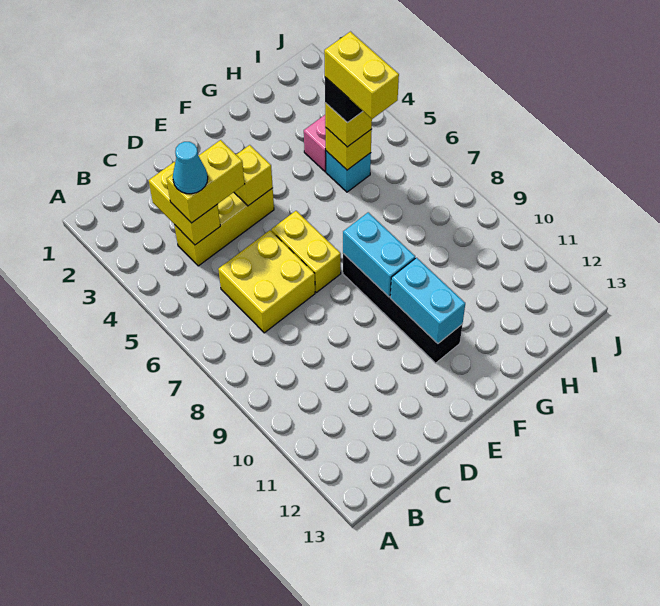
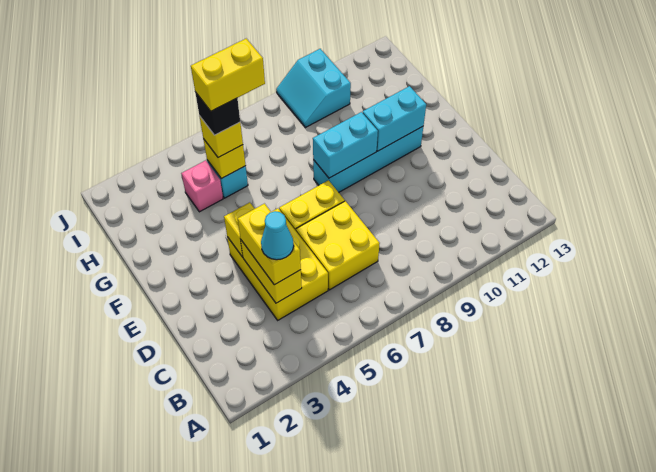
yellow 1x2 brick [149,162,220,245] -> yellow 1x2 brick turned to [241,240,302,303]
yellow 1x3 brick [174,188,274,266] -> yellow 2x3 brick [227,208,328,320]
black 1x4 brick [343,254,462,363] -> cyan 1x4 brick [313,127,423,192]
none -> cyan 2x2 slope [276,49,351,128]

